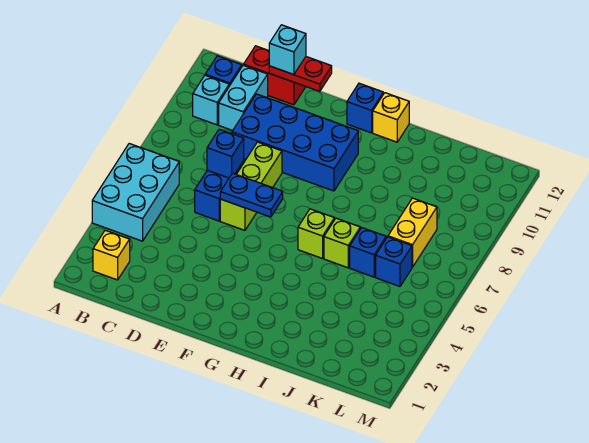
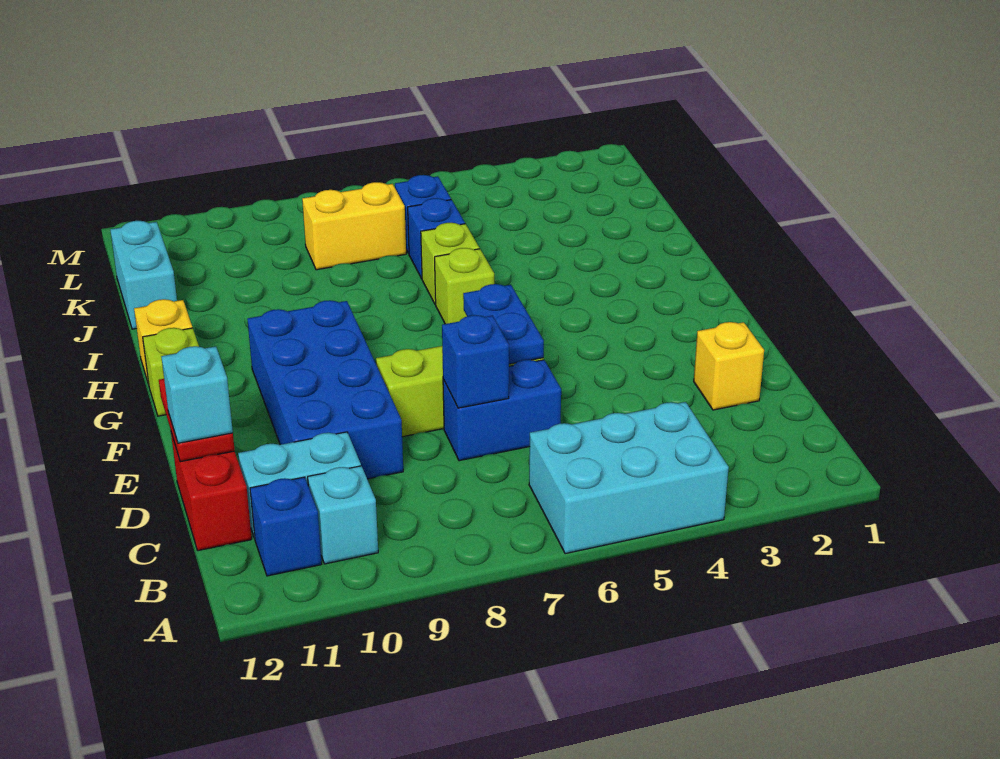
yellow 1x1 brick [93,230,130,280] -> yellow 1x1 brick moved to [694,322,764,410]
blue 1x1 brick [347,83,383,133] -> lime 1x1 brick [143,328,199,416]
none -> cyan 1x2 brick [110,221,177,329]

